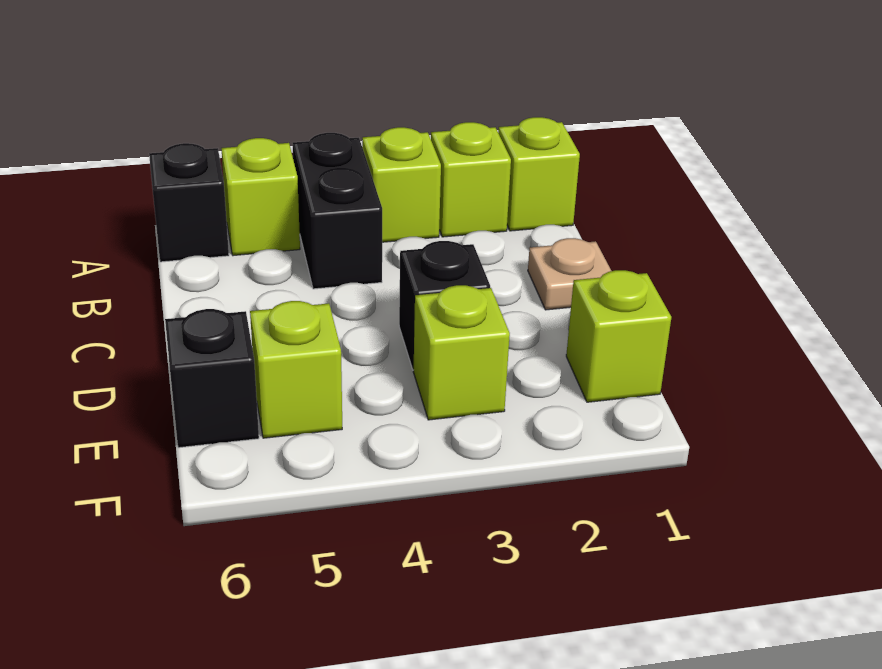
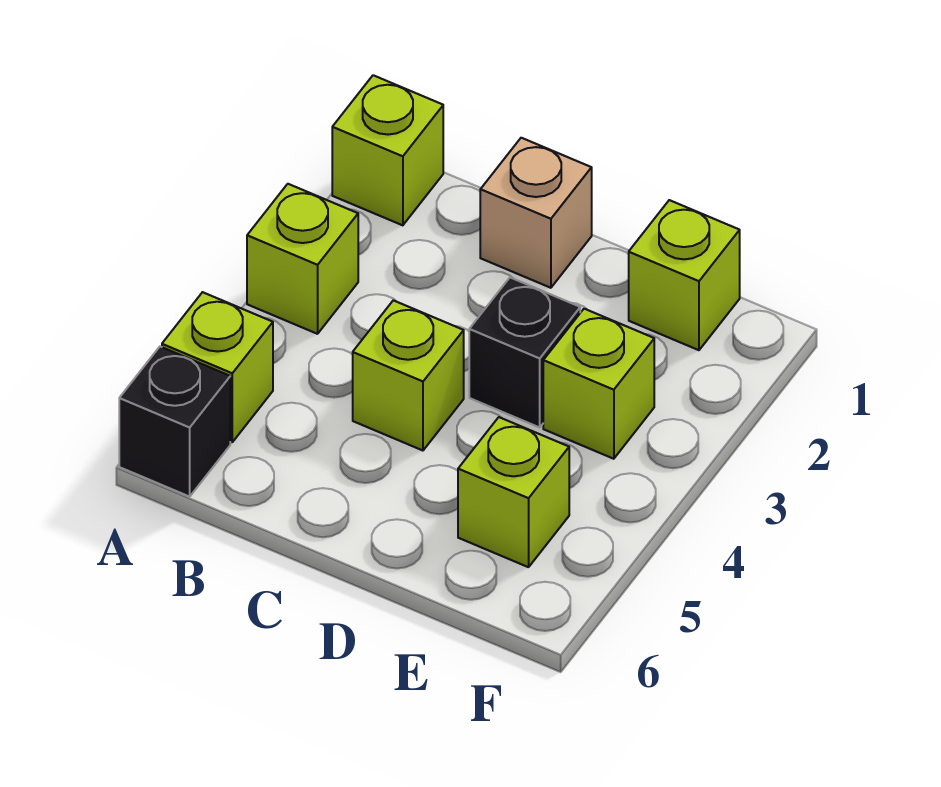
lime 1x1 brick [431,122,511,237] -> lime 1x1 brick moved to [353,300,464,450]
black 1x2 brick [293,133,382,289] -> none
tan 1x1 plate [528,238,611,310] -> tan 1x1 brick [480,138,592,288]
black 1x1 brick [165,309,259,448] -> none

